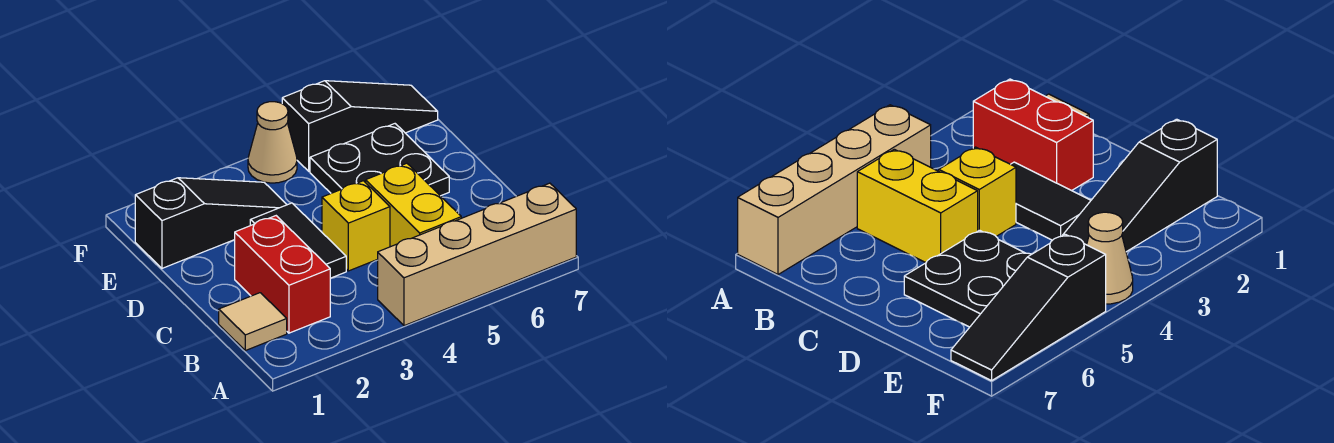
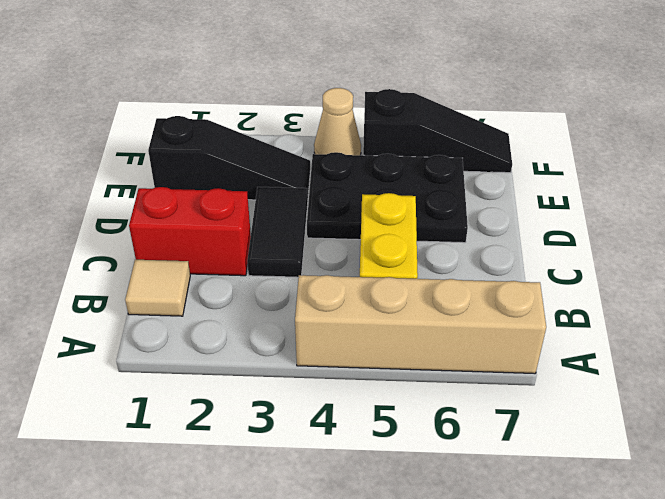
red 1x2 brick [235,216,330,333] -> red 1x2 brick turned to [129,187,251,276]
yellow 1x1 brick [322,181,390,271] -> none
black 2x2 plate [310,124,449,196] -> black 2x3 plate [307,152,468,243]

